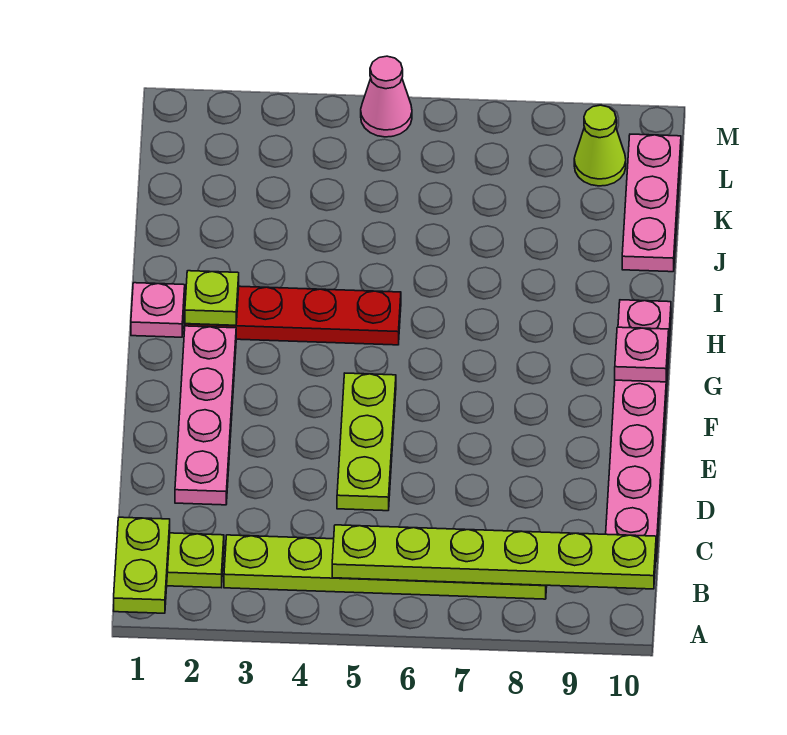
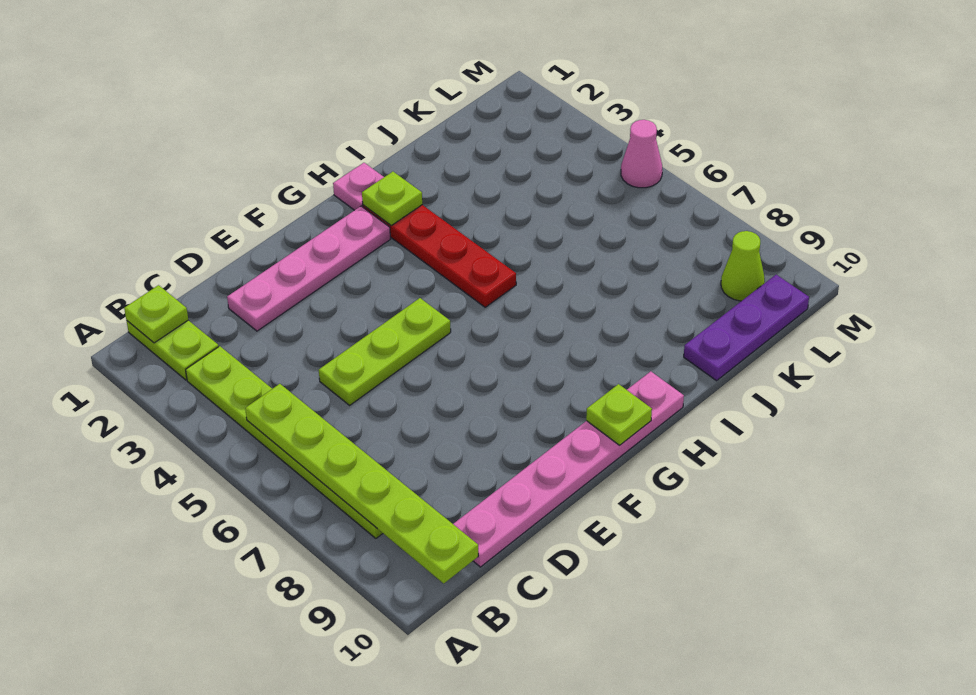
lime 1x2 plate [114,517,170,613] -> lime 1x1 plate [124,285,188,343]
pink 1x1 plate [615,327,669,382] -> lime 1x1 plate [586,384,652,445]
pink 1x3 plate [622,134,681,272] -> purple 1x3 plate [684,275,809,381]

